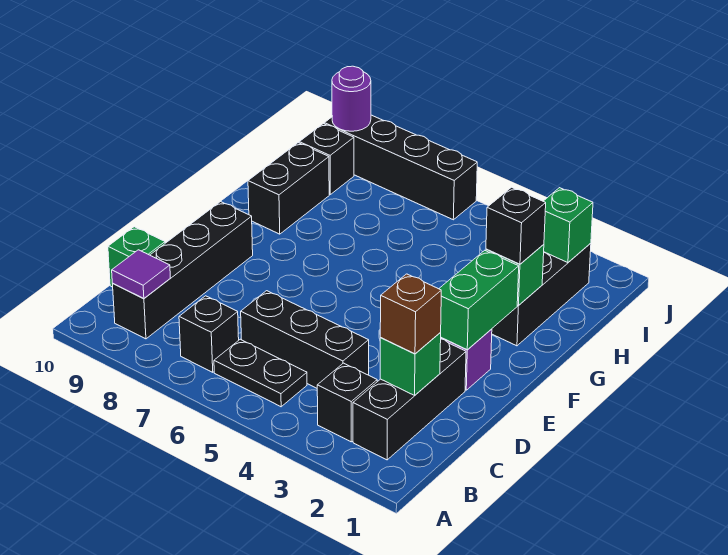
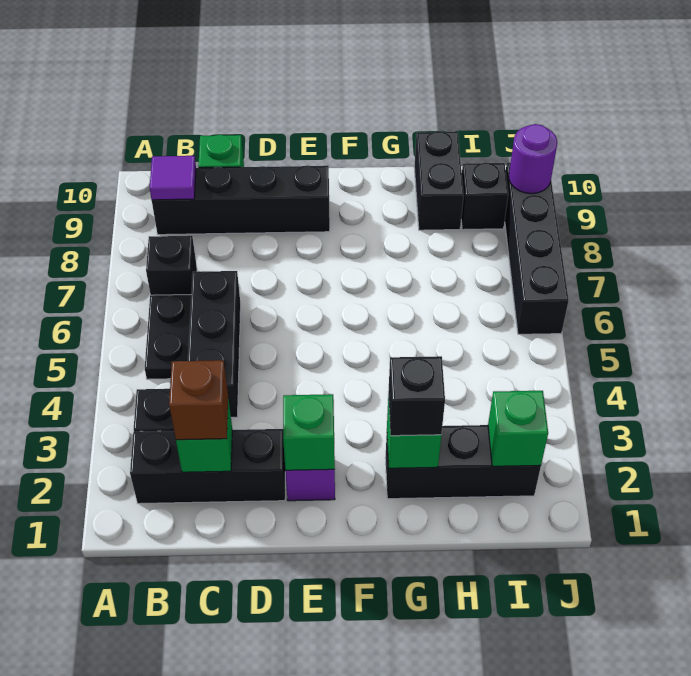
green 1x2 brick [439,250,519,350] -> green 1x1 brick [283,394,335,470]
black 1x2 brick [248,143,329,234] -> black 1x2 brick turned to [414,131,464,230]

